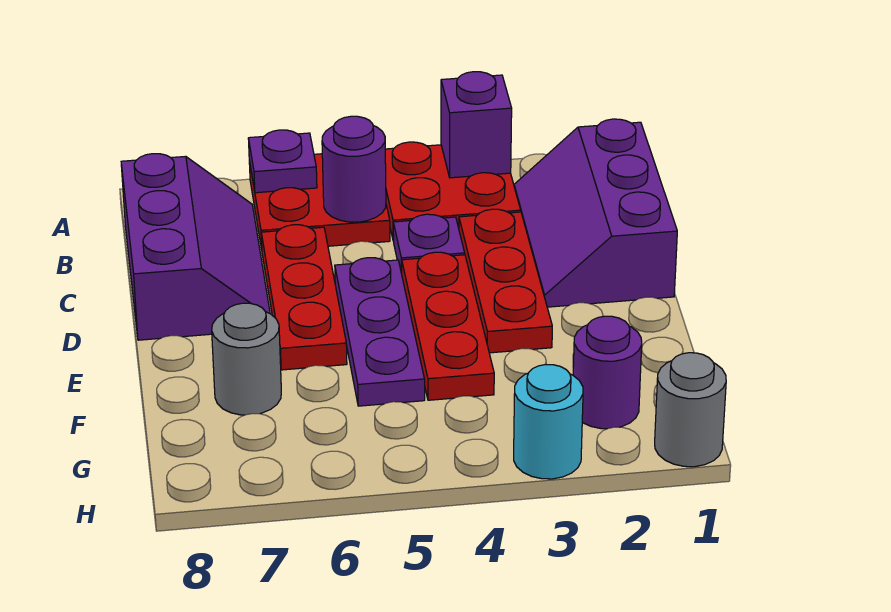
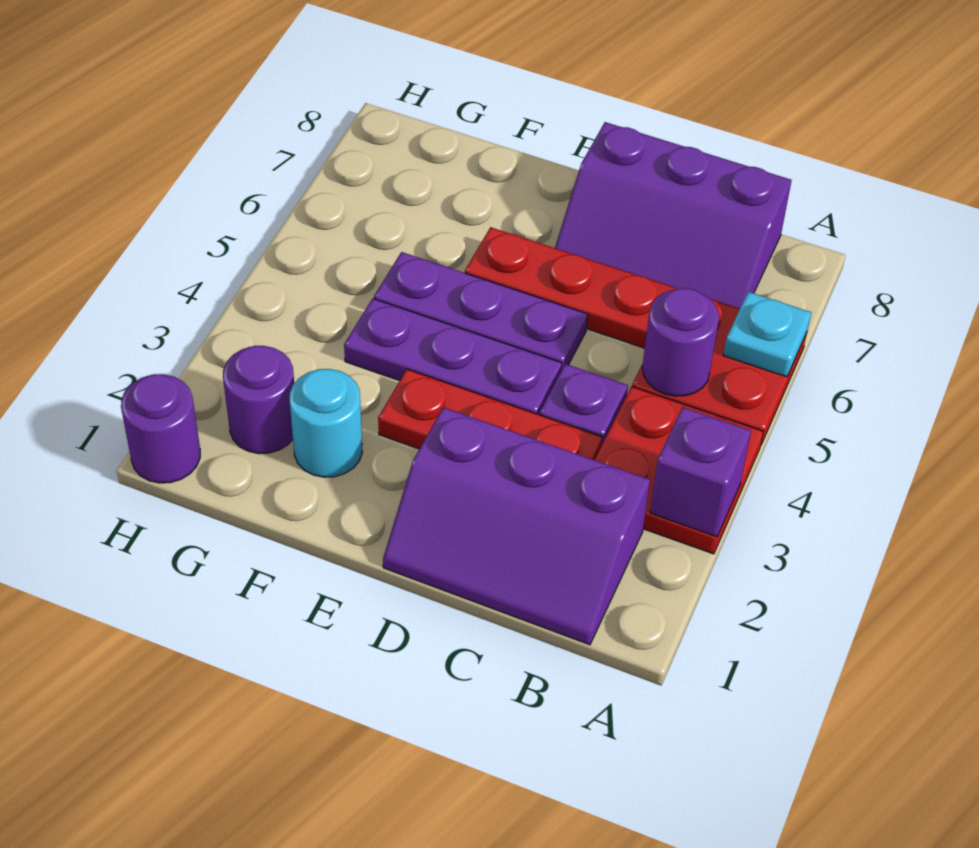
purple 1x1 plate [248,130,317,193] -> cyan 1x1 plate [723,292,811,377]
purple 2x3 slope [514,119,677,307] -> purple 2x3 slope turned to [383,407,650,645]
red 1x3 plate [402,252,494,400] -> purple 1x3 plate [344,299,562,415]
grey 1x1 round brick [212,303,281,415] -> none
grey 1x1 round brick [655,353,726,467] -> purple 1x1 round brick [121,374,200,483]
cyan 1x1 round brick [514,365,583,479] -> cyan 1x1 round brick moved to [290,369,362,477]

